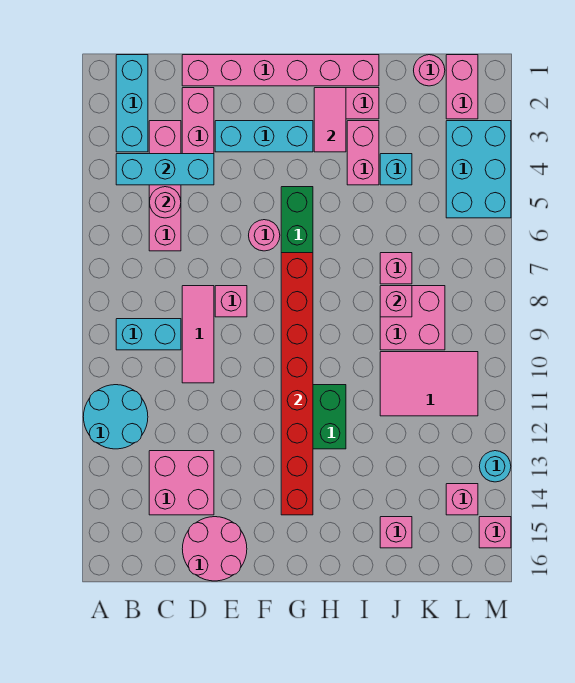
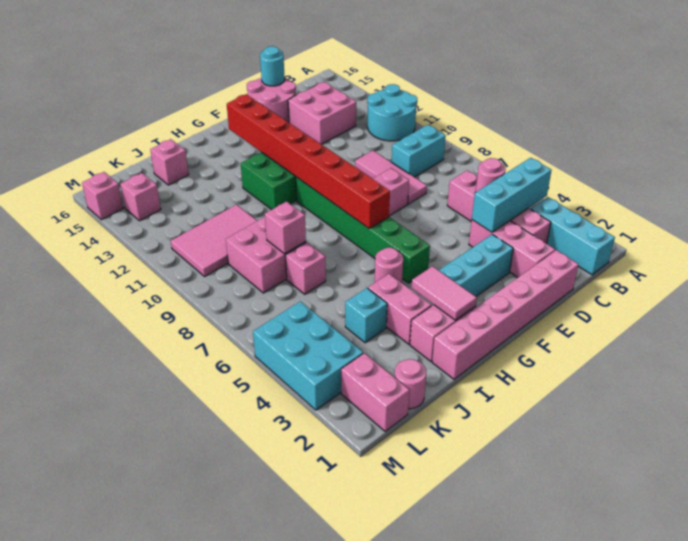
pink 1x1 round brick [249,220,280,251] -> pink 1x1 round brick moved to [375,248,403,283]
cyan 1x1 round brick [479,451,511,482] -> cyan 1x1 round brick moved to [260,46,285,86]

